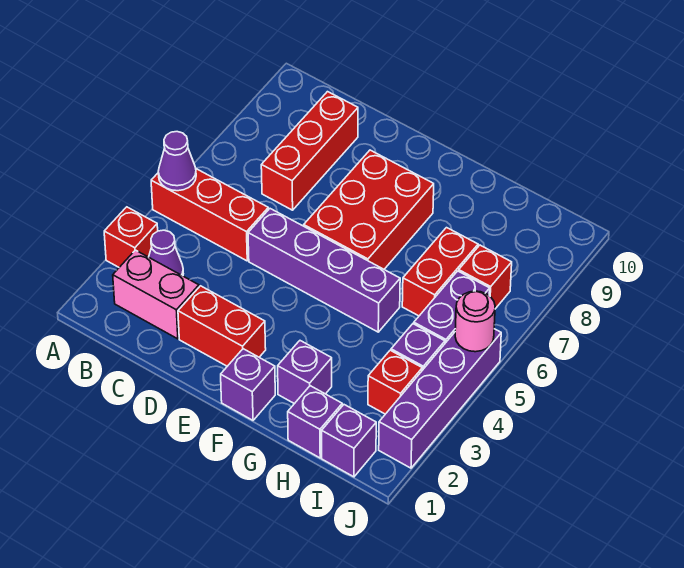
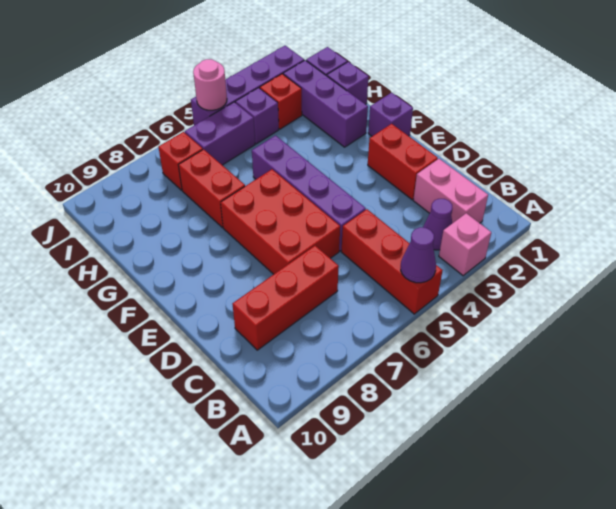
red 1x1 brick [104,207,158,267] -> pink 1x1 brick [439,213,491,276]
red 2x3 brick [304,150,434,269] -> red 2x3 brick turned to [221,169,340,274]
purple 1x1 brick [278,341,332,404] -> purple 1x3 brick [283,60,368,147]
red 1x2 brick [402,228,478,316] -> red 1x2 brick turned to [179,149,245,227]

